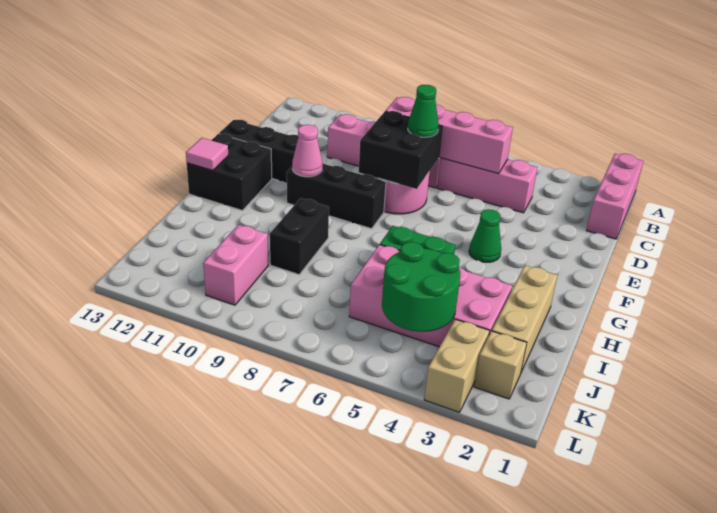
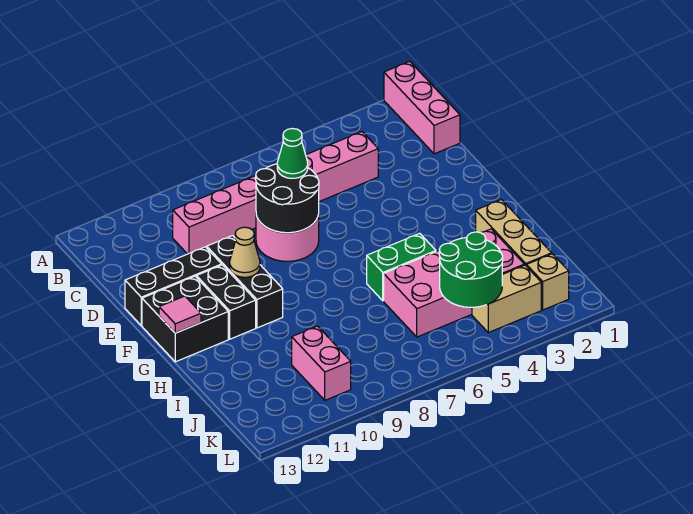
pink 1x4 brick [386,97,513,174] -> none
black 2x2 brick [359,111,442,189] -> black 2x2 round brick [256,164,319,233]
green 1x1 cone [469,209,501,262] -> none
black 1x3 brick [287,164,386,229] -> black 1x3 brick turned to [207,236,283,328]
pink 1x1 cone [292,125,323,177] -> tan 1x1 cone [230,227,260,277]
black 1x2 brick [270,198,329,275] -> black 1x2 brick moved to [197,265,256,339]
tan 1x2 brick [424,319,489,412] -> tan 1x2 brick turned to [472,265,541,333]

